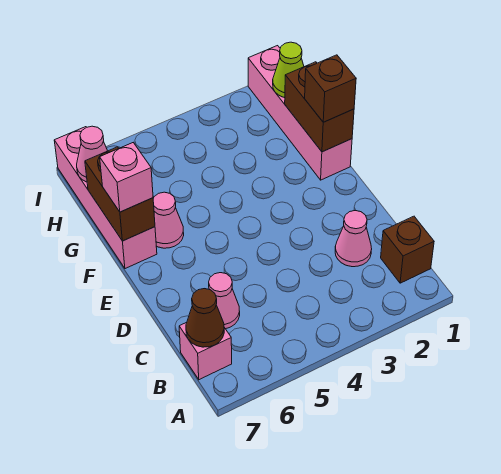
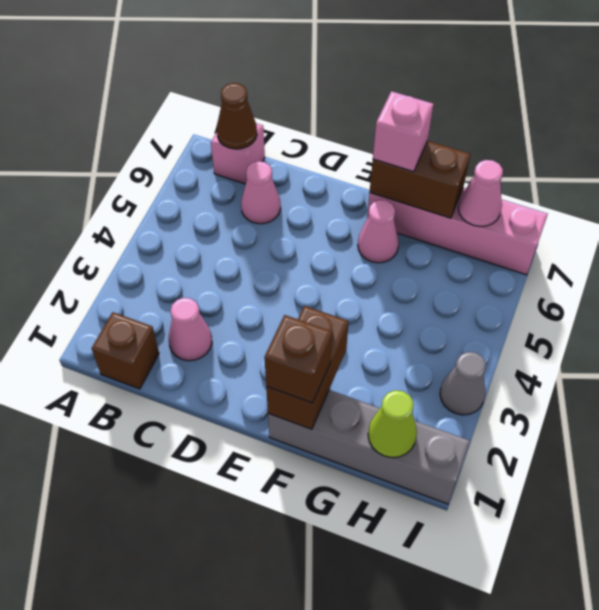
pink 1x4 brick [248,46,352,180] -> grey 1x4 brick [268,390,470,504]
brown 1x2 brick [285,62,354,152] -> brown 1x2 brick turned to [266,306,349,429]
none -> grey 1x1 cone [440,352,486,415]

